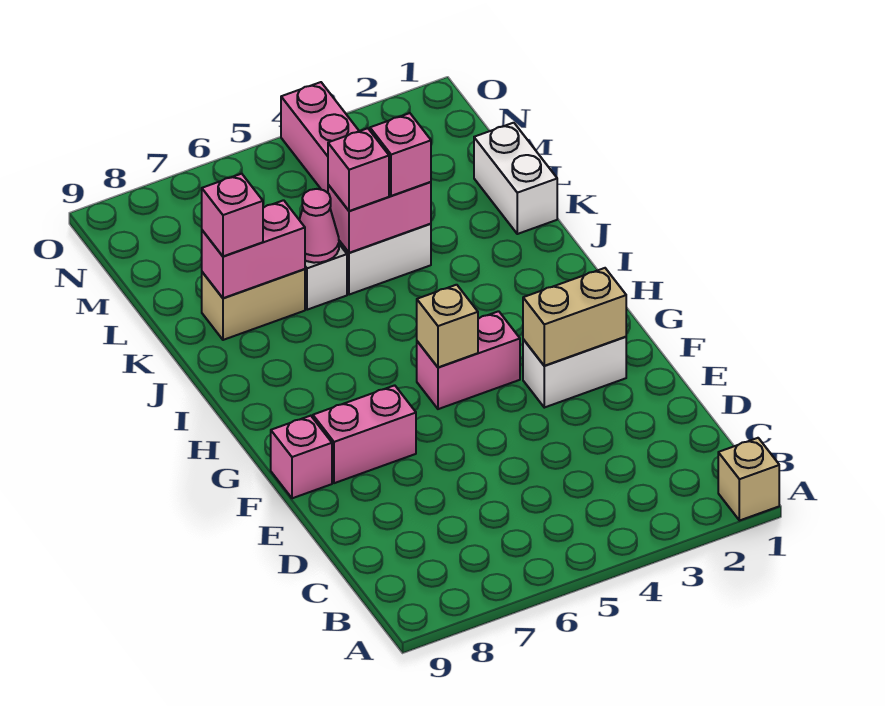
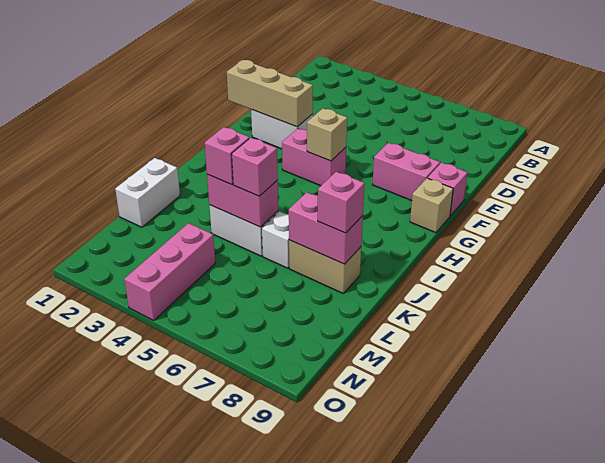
tan 1x1 brick [718,438,779,521] -> tan 1x1 brick moved to [410,178,453,233]
tan 1x2 brick [523,268,626,366] -> tan 1x3 brick [227,60,313,127]
pink 1x1 cone [299,189,339,263] -> none

